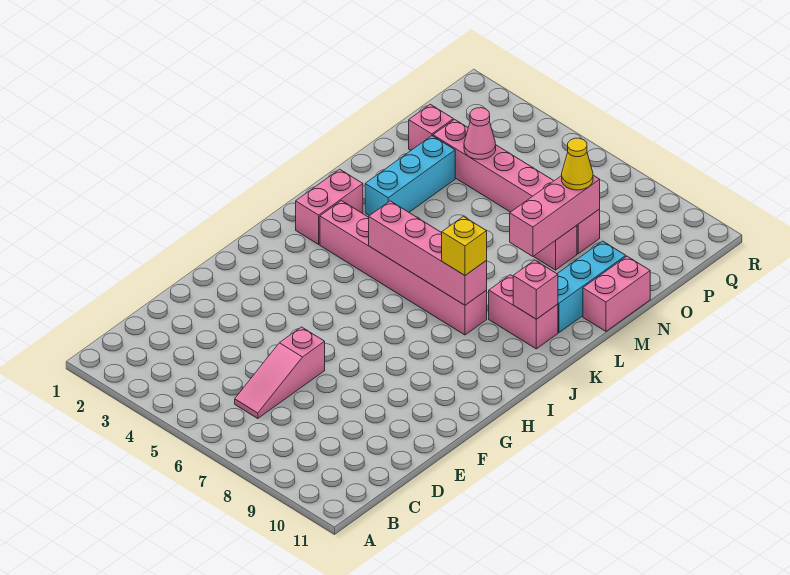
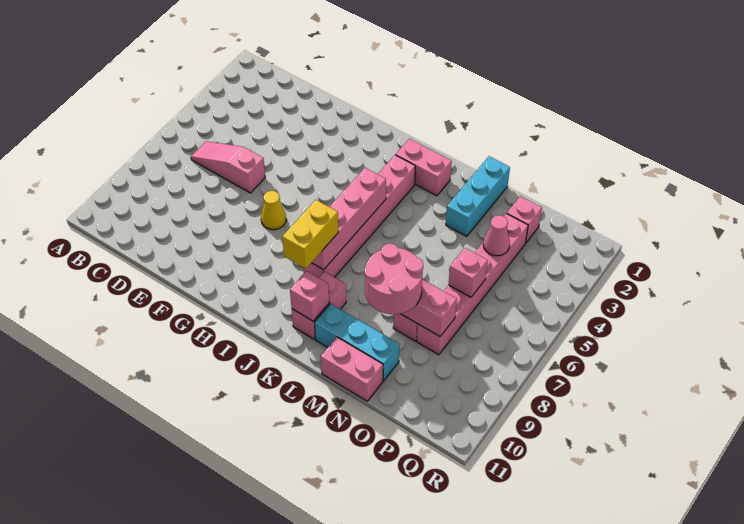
yellow 1x1 brick [442,216,487,275] -> yellow 1x2 brick [282,200,338,269]
cyan 1x3 brick [365,136,455,216] -> cyan 1x3 brick turned to [446,156,510,236]
none -> pink 2x2 round brick [364,243,423,314]
none -> pink 1x1 brick [449,248,488,297]
yellow 1x1 cone [562,138,593,190] -> yellow 1x1 cone moved to [261,191,286,230]

